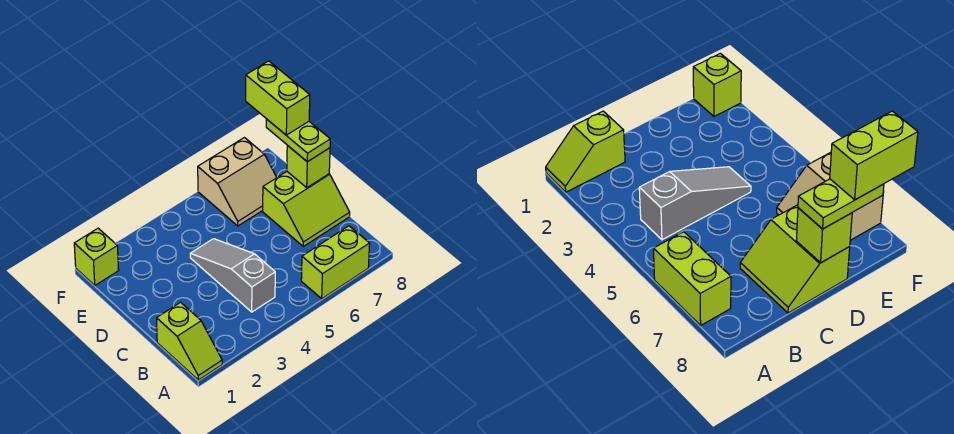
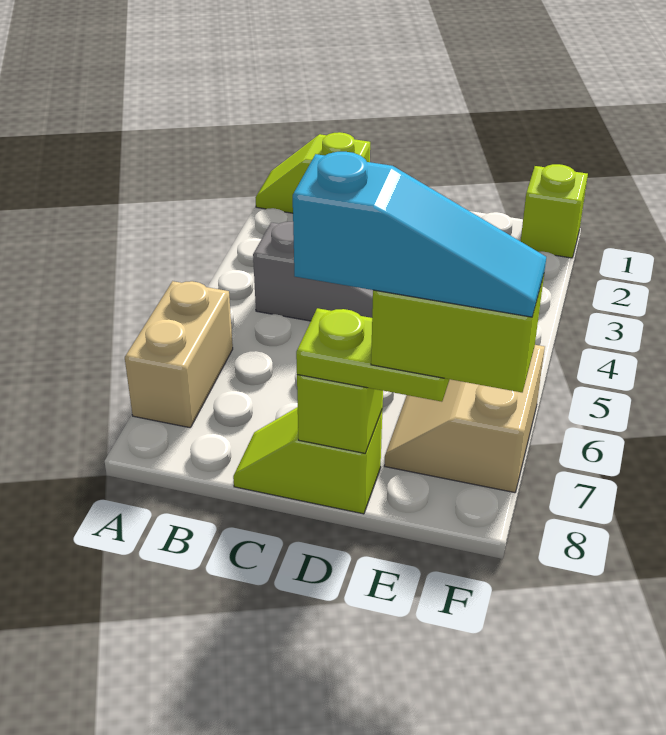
lime 1x2 brick [301,226,370,299] -> tan 1x2 brick [125,281,233,428]
lime 2x2 slope [263,172,350,246] -> lime 1x2 slope [233,407,382,514]
none -> cyan 1x3 slope [293,152,546,317]

